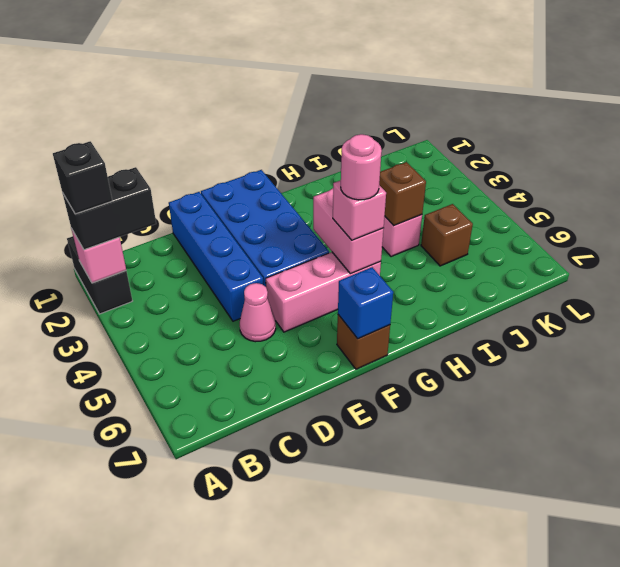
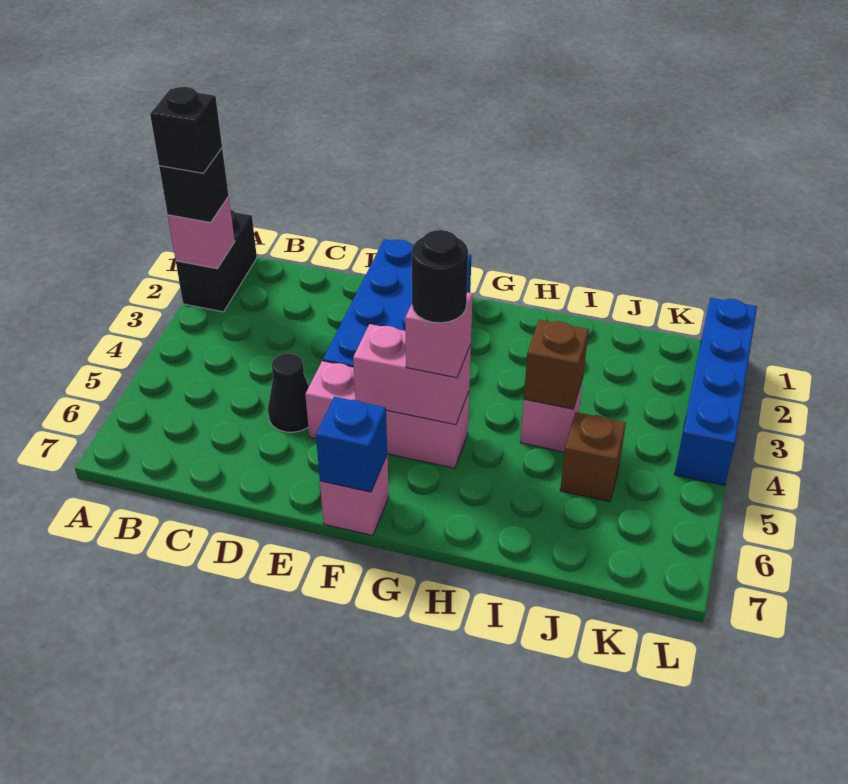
black 1x2 brick [63,167,156,250] -> black 1x1 brick [159,148,229,222]
blue 1x4 brick [169,192,263,321] -> blue 1x4 brick moved to [674,298,757,485]
pink 1x1 cone [240,283,276,342] -> black 1x1 cone [268,353,309,432]
brown 1x1 brick [337,315,390,369] -> pink 1x1 brick [320,456,389,535]
pink 1x2 brick [313,188,384,274] -> pink 1x2 brick turned to [353,324,471,425]
pink 1x1 round brick [341,134,382,200] -> black 1x1 round brick [412,230,468,323]

